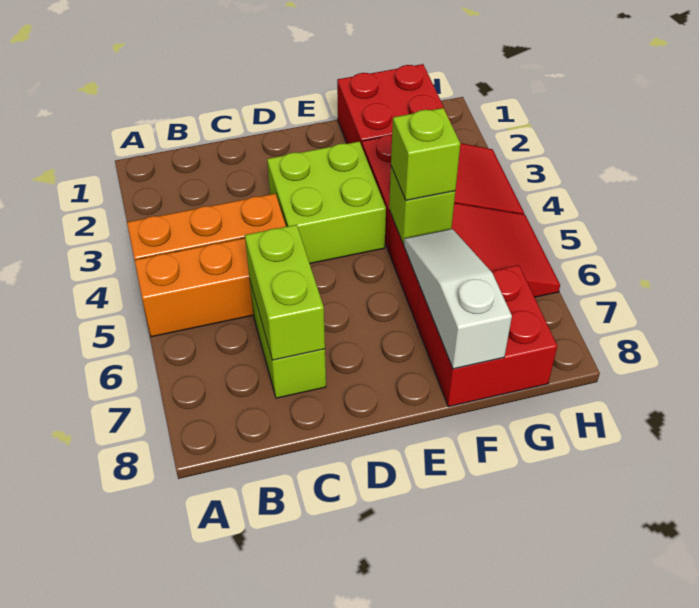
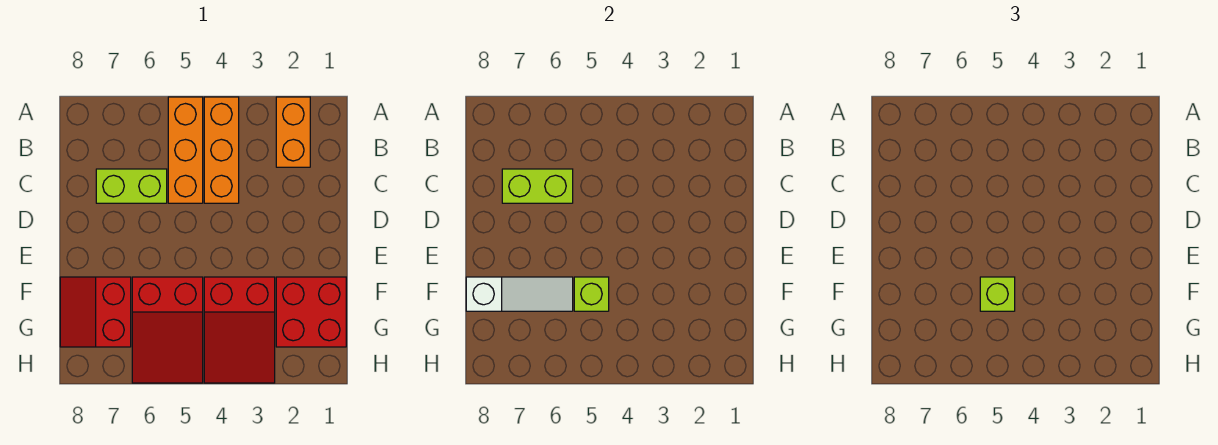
none -> orange 1x2 brick [276,97,310,167]
lime 2x2 brick [267,142,386,263] -> none
red 2x2 brick [417,265,557,407] -> red 2x2 slope [60,277,131,347]

